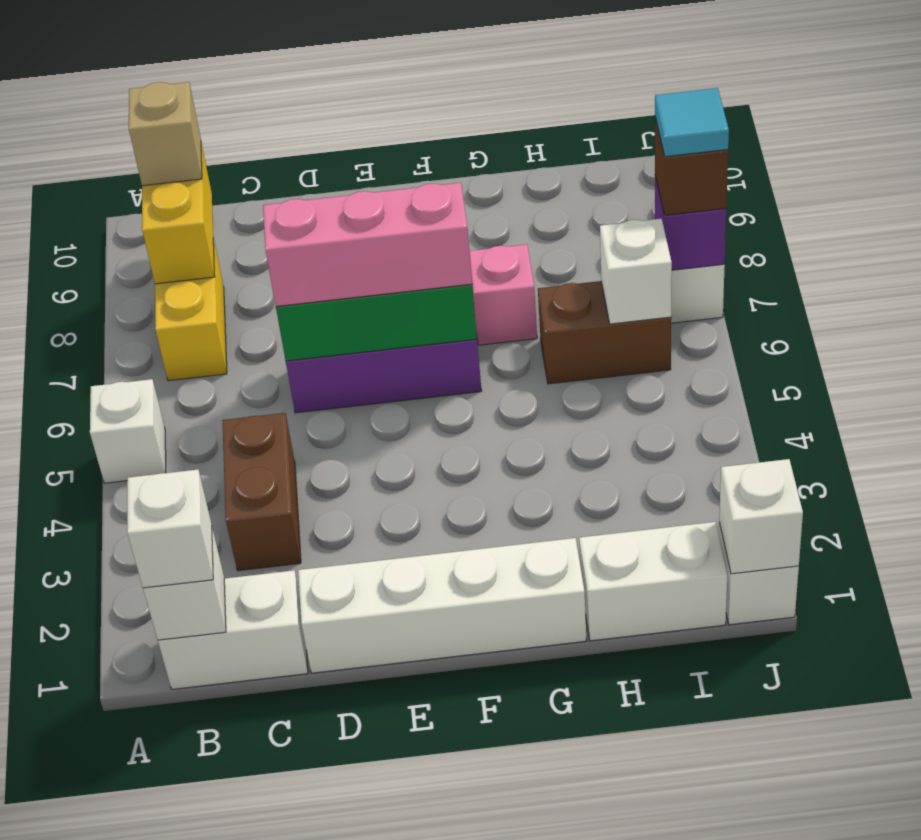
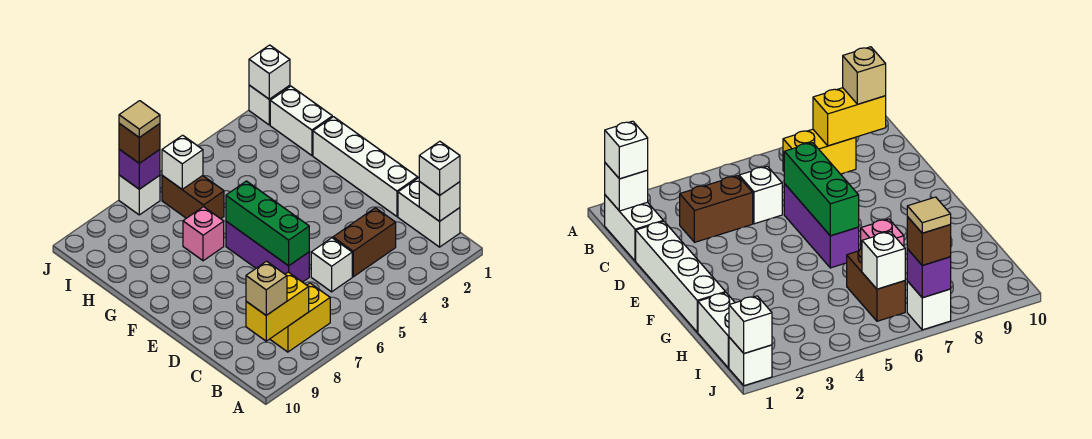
white 1x1 brick [90,379,166,483] -> white 1x1 brick moved to [311,238,352,292]
pink 1x3 brick [263,183,472,307] -> none
cyan 1x1 tile [655,88,729,157] -> tan 1x1 tile [119,101,160,137]

